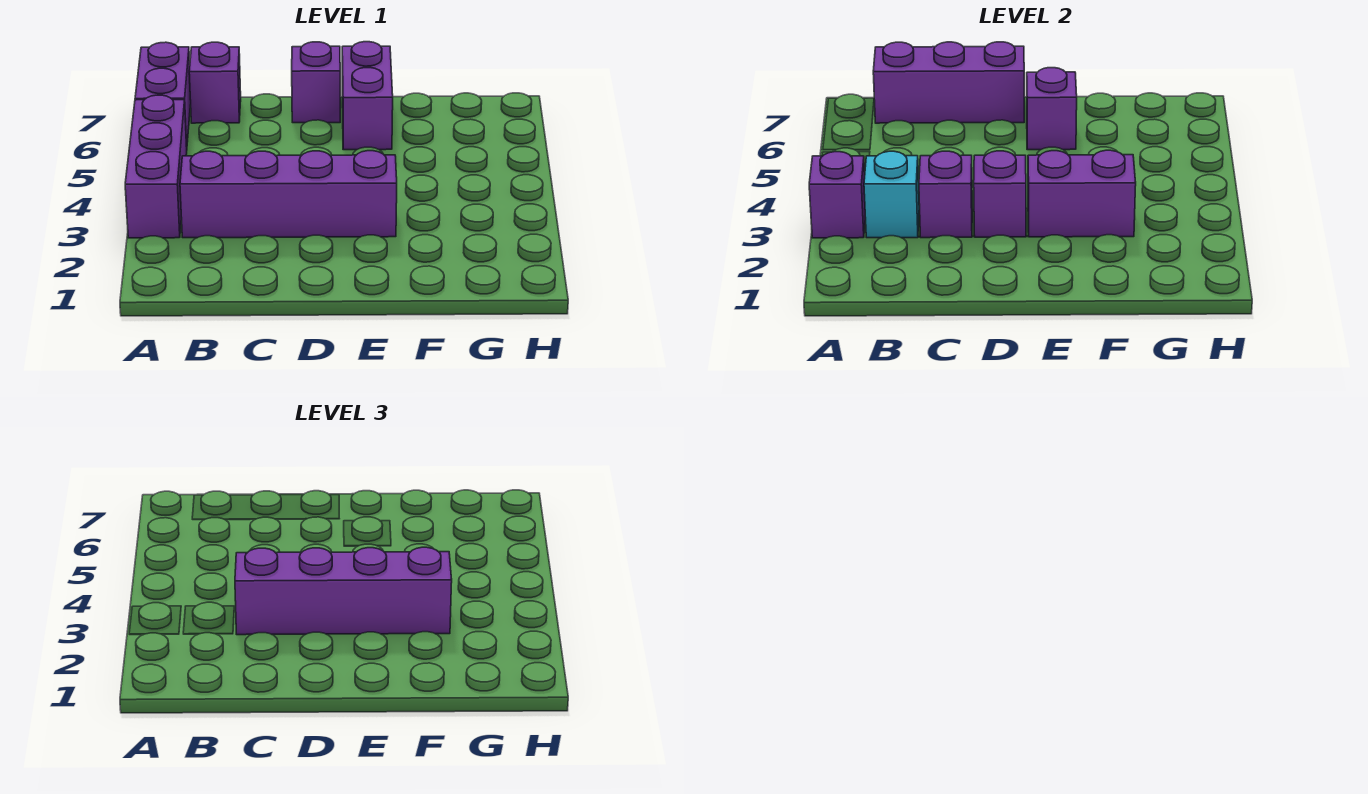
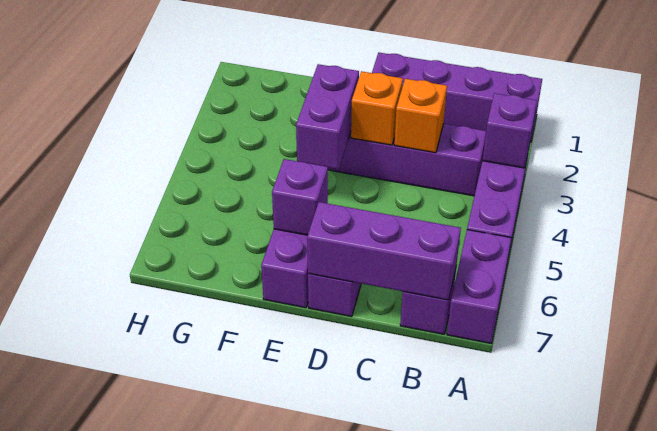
cyan 1x1 brick [864,151,919,238] -> none
purple 1x1 brick [919,151,972,238] -> orange 1x1 brick [394,79,447,153]
purple 1x4 brick [235,547,452,635] -> purple 1x4 brick moved to [372,53,542,142]
purple 1x1 brick [974,151,1026,237] -> orange 1x1 brick [351,71,403,145]
purple 1x2 brick [1028,150,1136,237] -> purple 1x2 brick turned to [296,64,359,169]

